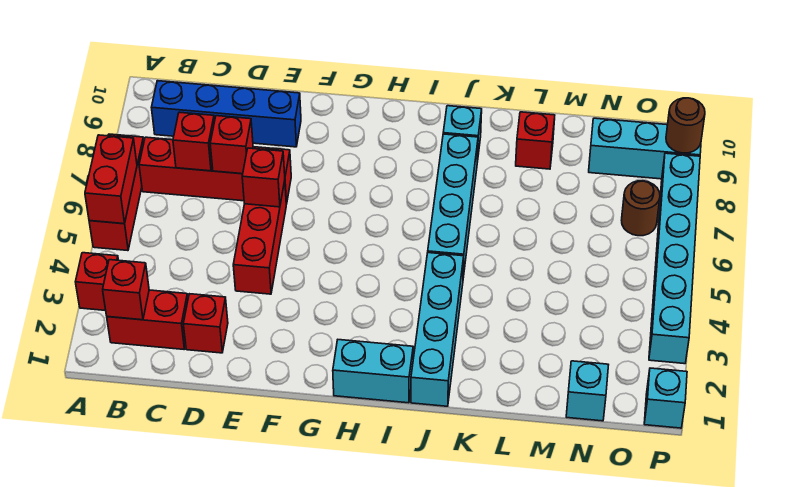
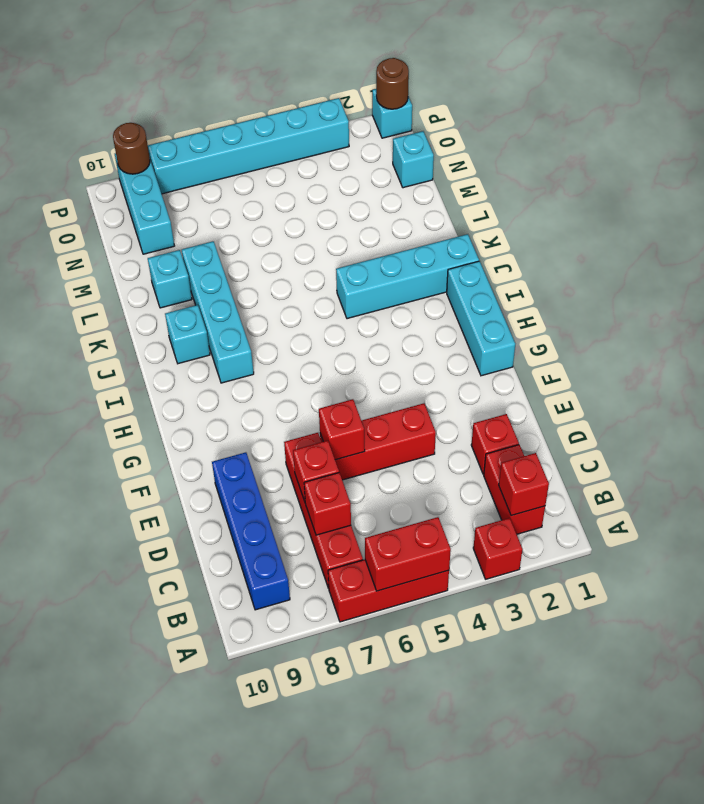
cyan 1x2 brick [333,340,413,403] -> cyan 1x3 brick [447,261,515,376]
cyan 1x4 brick [428,134,478,277] -> cyan 1x4 brick turned to [182,241,254,383]
red 1x1 brick [516,112,555,169] -> cyan 1x1 brick [148,250,192,308]
brown 1x1 round brick [622,181,660,236] -> brown 1x1 round brick moved to [376,58,409,109]

